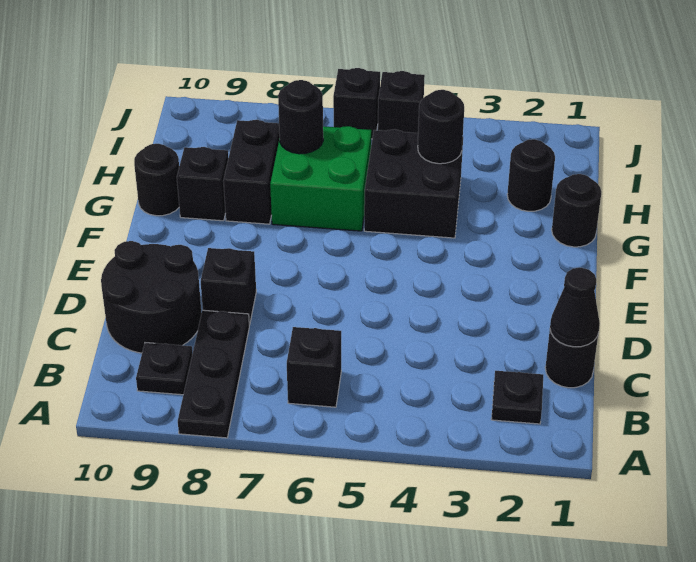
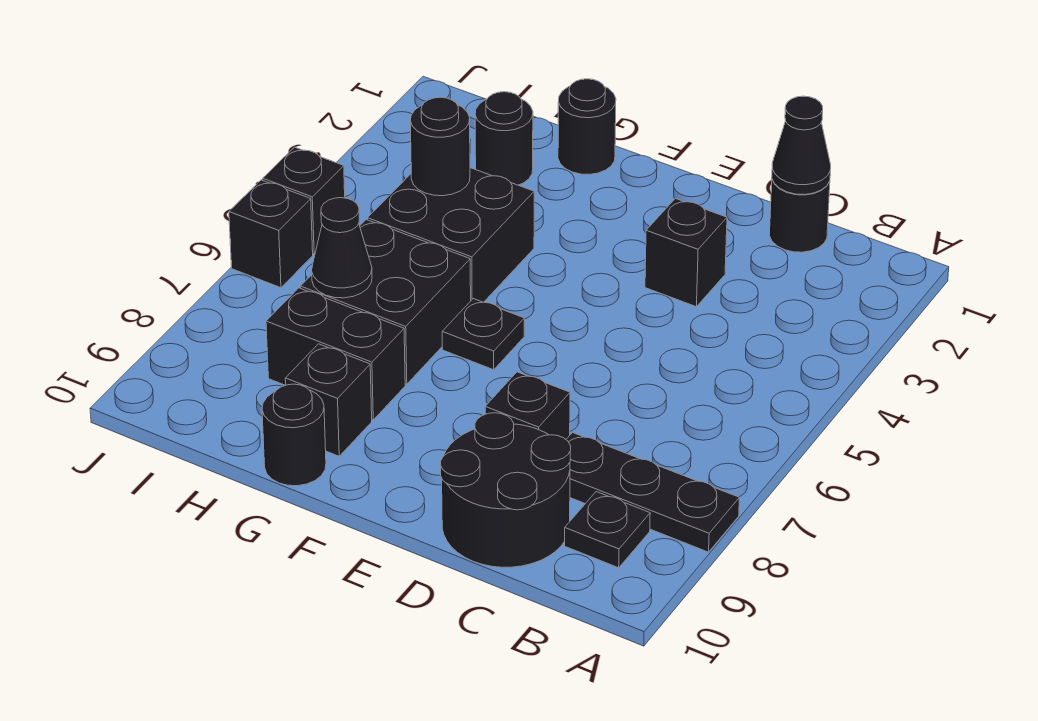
black 1x1 plate [491,371,543,424] -> black 1x1 plate moved to [442,299,524,370]
black 1x1 brick [287,327,341,407] -> black 1x1 brick moved to [645,199,727,307]
green 2x2 brick [270,126,371,231] -> black 2x2 brick [300,220,471,384]
black 1x1 round brick [278,80,323,154] -> black 1x1 cone [312,198,372,298]

